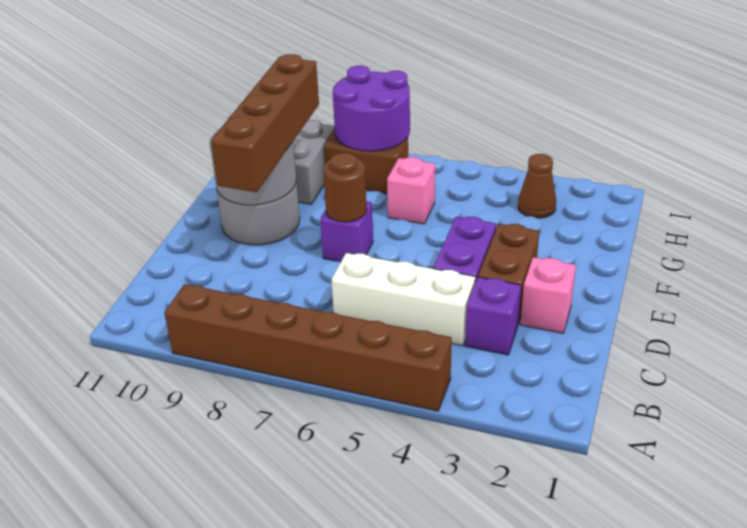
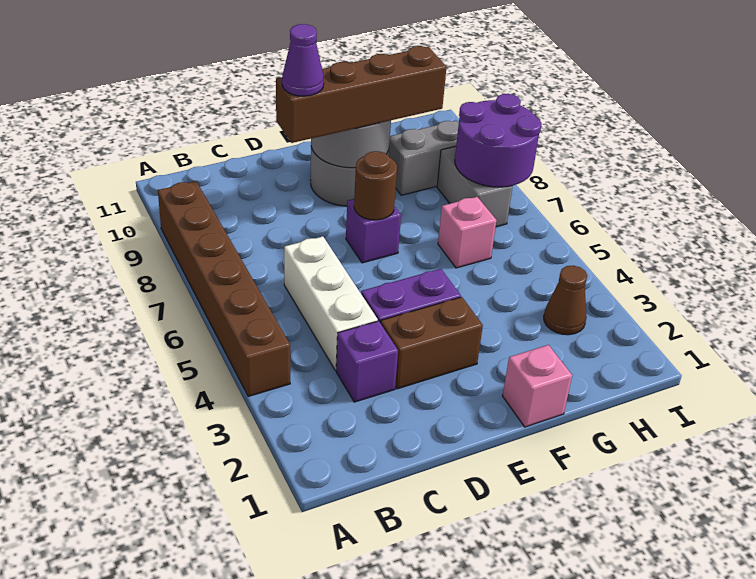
pink 1x1 brick [521,257,576,333] -> pink 1x1 brick moved to [503,345,572,427]
none -> purple 1x1 cone [282,24,324,96]
brown 1x2 brick [324,130,408,194] -> grey 1x2 brick [437,146,513,227]

